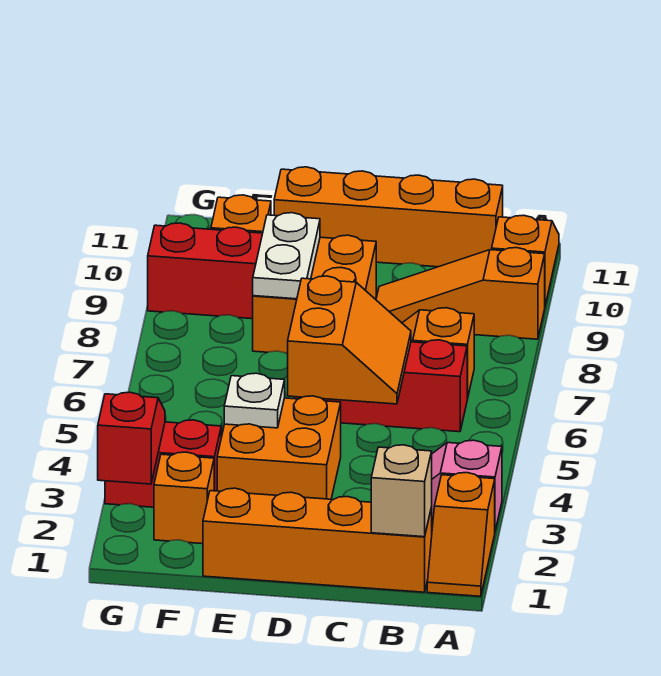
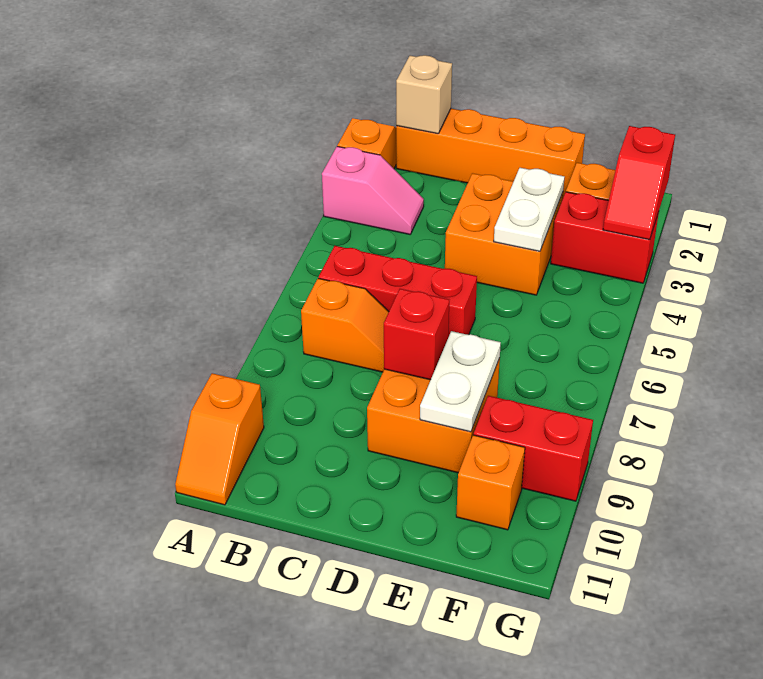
orange 1x3 slope [376,248,545,339] -> none
orange 1x4 brick [274,167,503,267] -> none
orange 2x2 slope [288,276,411,404] -> none
none -> red 1x1 brick [384,289,449,380]
white 1x1 plate [224,373,285,428] -> white 1x2 plate [494,168,564,251]

